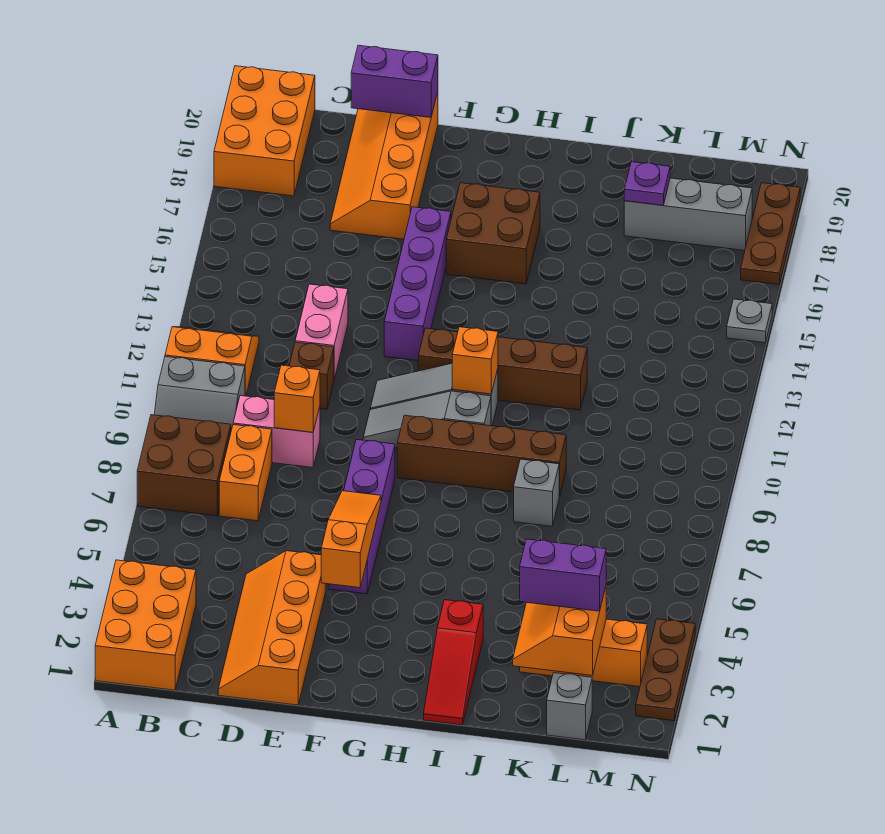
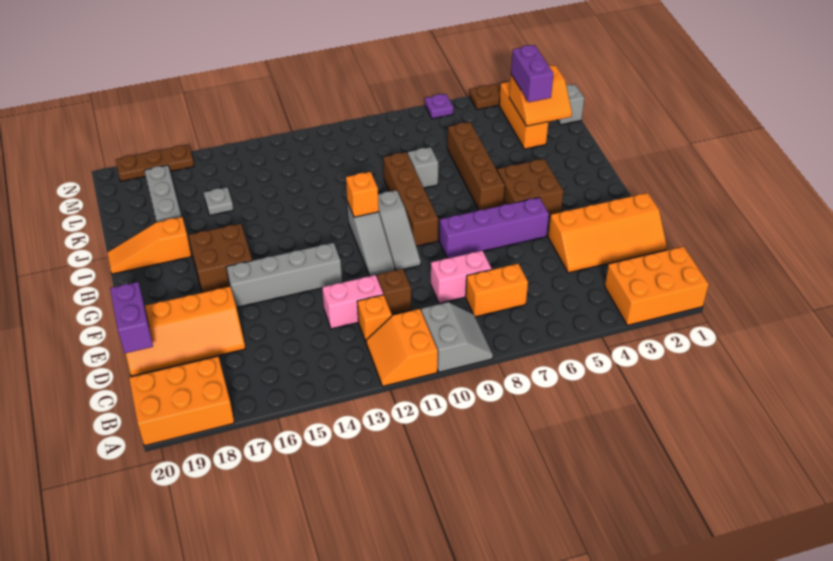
brown 2x2 brick [137,415,231,516] -> brown 2x2 brick moved to [497,159,564,216]
pink 1x2 brick [233,396,320,468] -> pink 1x2 brick turned to [431,251,492,303]
orange 1x1 brick [274,365,320,432] -> orange 1x1 brick moved to [357,295,392,342]
orange 1x3 slope [321,491,381,588] -> orange 1x3 slope moved to [107,217,191,274]
purple 1x4 brick [384,207,451,361] -> grey 1x4 brick [226,243,342,307]
brown 1x4 brick [418,328,587,410] -> brown 1x4 brick moved to [447,122,505,210]
red 1x3 slope [424,600,483,725] -> none
grey 1x3 brick [624,178,752,250] -> grey 1x3 plate [144,165,181,222]
purple 1x1 plate [624,162,670,205] -> purple 1x1 plate moved to [425,94,453,119]
grey 1x1 plate [727,299,772,343] -> grey 1x1 plate moved to [204,187,234,215]

